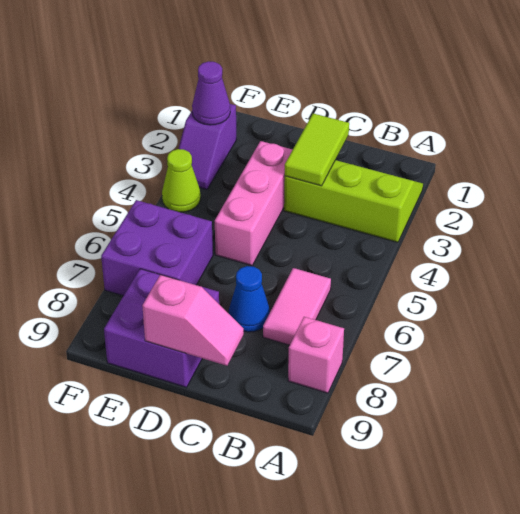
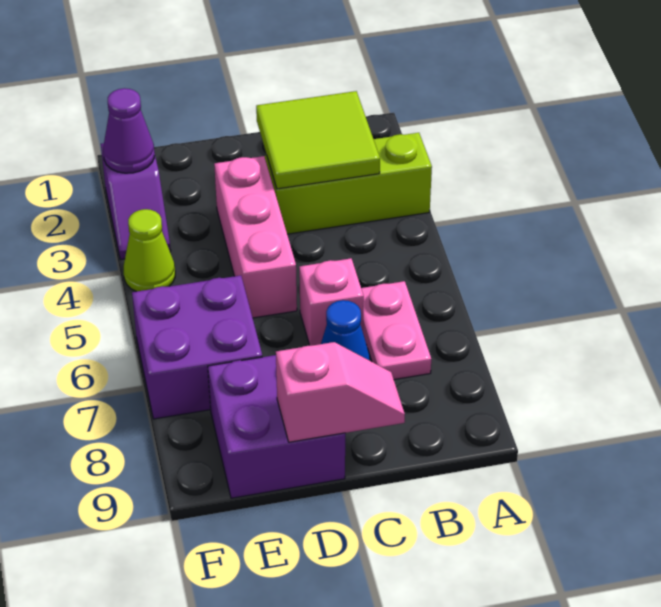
pink 1x1 brick [288,317,344,393] -> pink 1x1 brick moved to [299,258,364,346]
pink 1x2 tile [263,268,331,345] -> pink 1x2 plate [361,281,431,379]
lime 1x2 tile [285,114,349,186] -> lime 2x2 tile [256,91,380,189]

